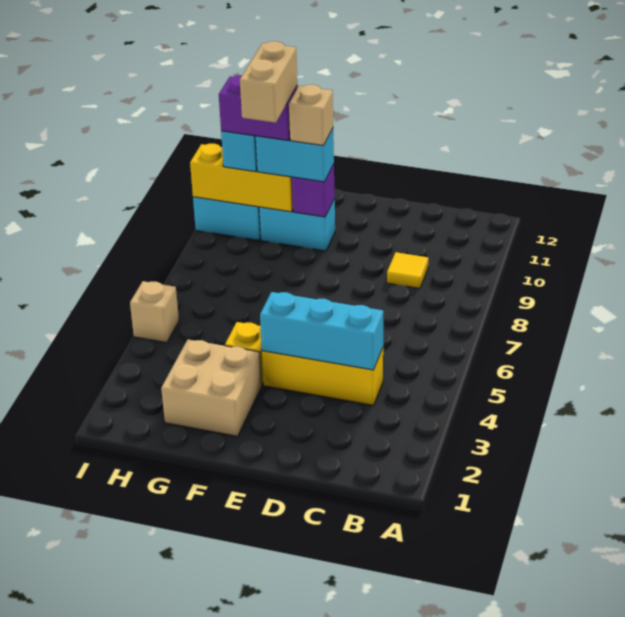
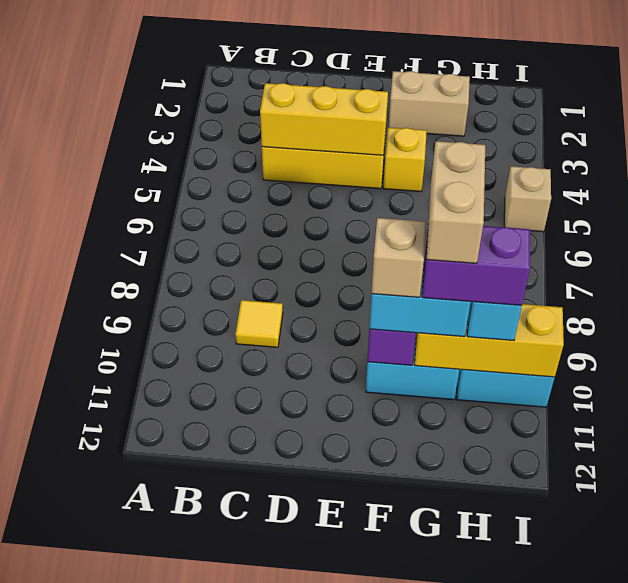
cyan 1x3 brick [260,292,383,370] -> yellow 1x3 brick [260,83,388,155]
tan 2x2 brick [161,340,261,436] -> tan 1x2 brick [389,71,470,136]

